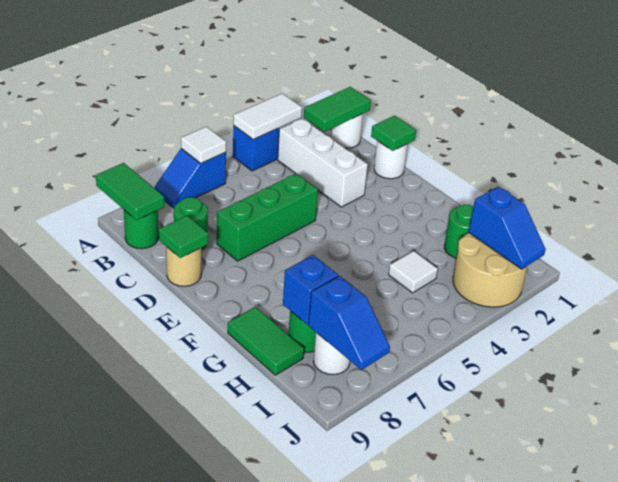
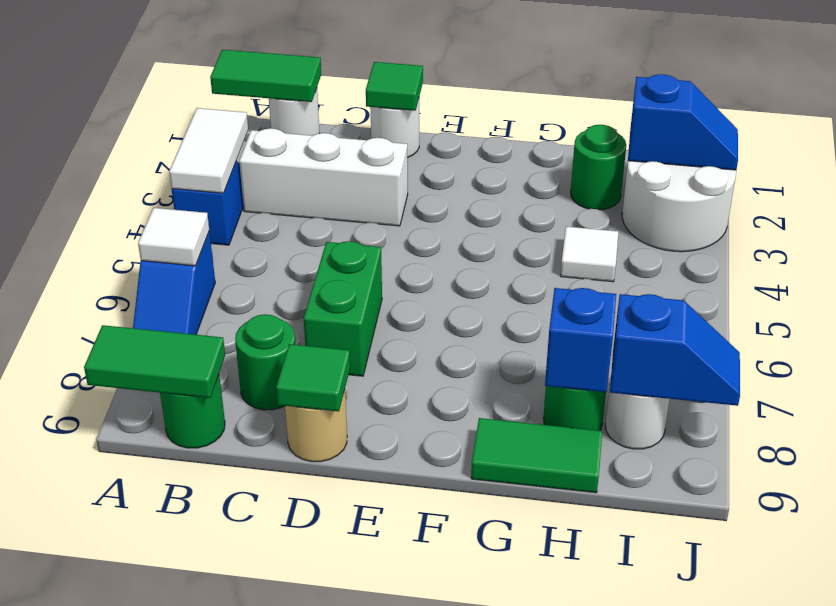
green 1x2 tile [304,87,371,132] -> green 1x2 tile turned to [210,50,321,102]
green 1x3 brick [217,173,318,261] -> green 1x2 brick [304,241,382,376]
tan 2x2 round brick [453,233,527,307] -> white 2x2 round brick [622,161,736,252]

